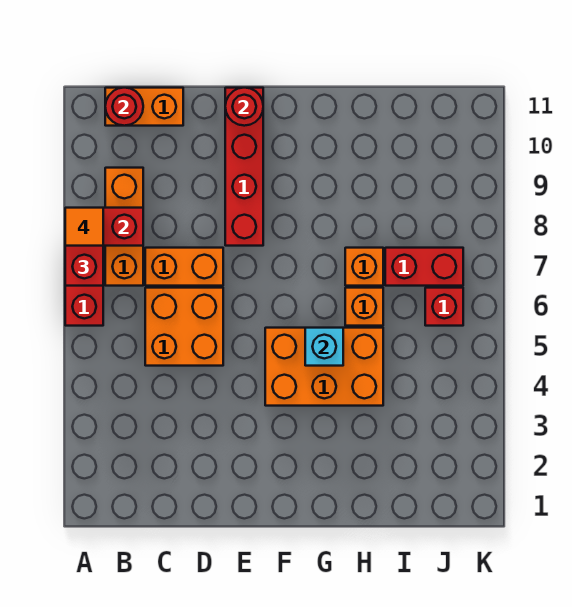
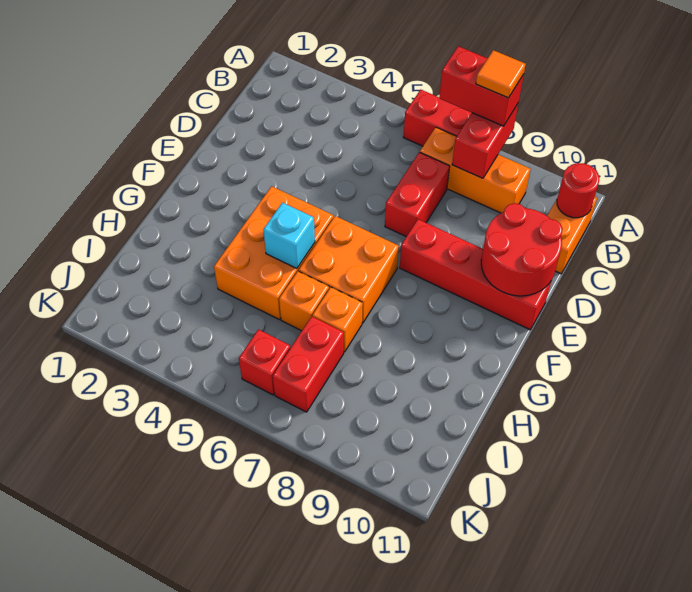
orange 2x2 brick [145,288,223,366] -> orange 2x2 brick moved to [299,216,399,323]
orange 1x2 brick [145,248,223,286] -> red 1x2 brick [385,152,450,237]
red 1x1 round brick [225,88,263,126] -> red 2x2 round brick [481,203,563,296]

